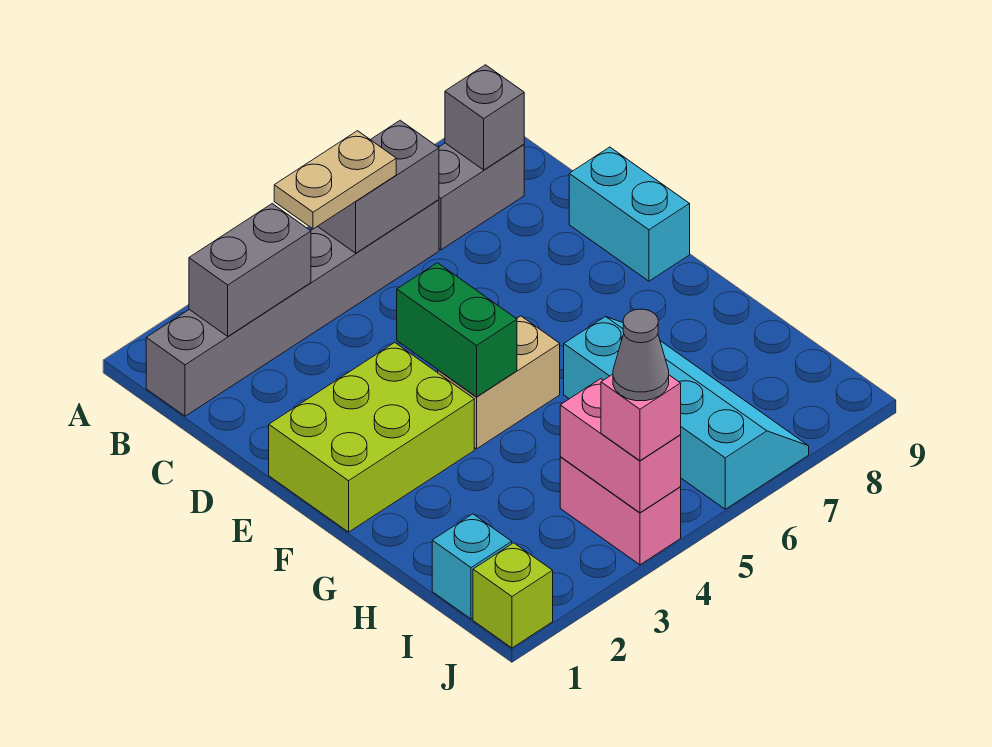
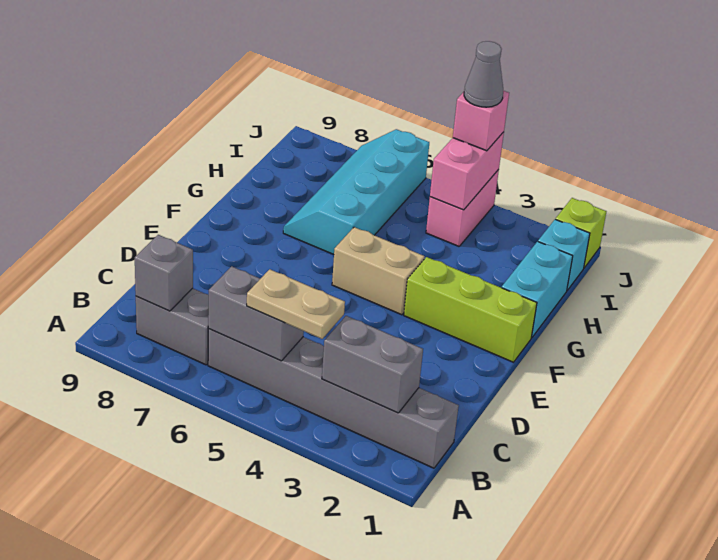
cyan 1x2 brick [569,147,690,281] -> cyan 1x2 brick moved to [502,242,573,338]
lime 2x3 brick [269,343,474,532] -> lime 1x3 brick [404,257,537,362]
green 1x2 brick [397,263,517,397] -> none

